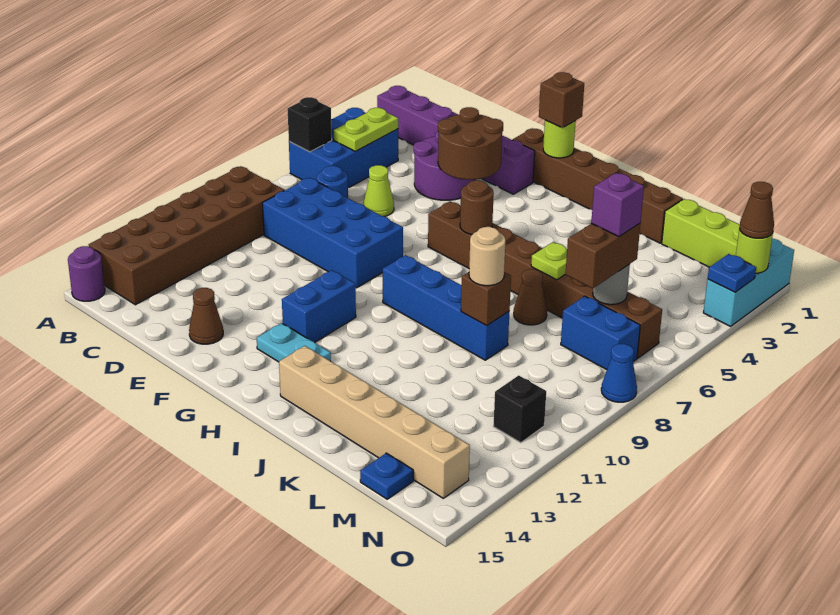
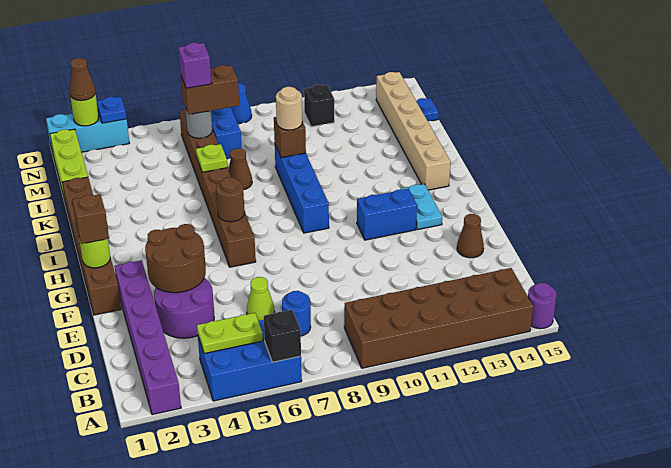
blue 2x4 brick [262,178,403,288] -> none

